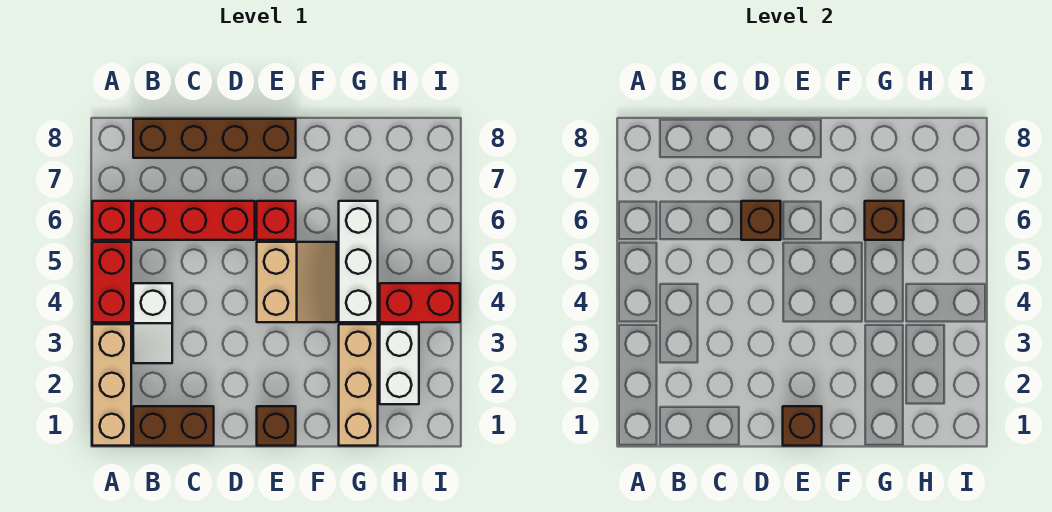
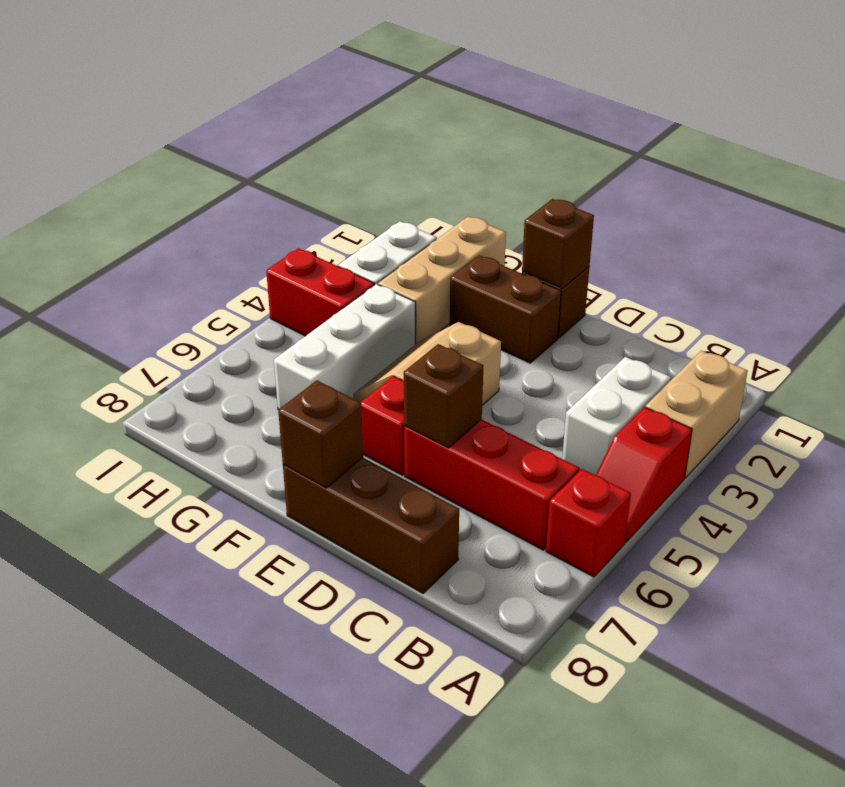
tan 1x3 brick [92,324,131,446] -> tan 1x2 brick [646,351,748,478]
red 1x2 brick [92,242,131,322] -> red 1x2 slope [596,407,692,542]
brown 1x2 brick [133,406,214,446] -> brown 1x2 brick moved to [450,255,561,363]
white 1x2 slope [133,283,172,363] -> white 1x2 brick [562,357,671,475]
brown 1x4 brick [133,119,296,158] -> brown 1x3 brick [283,458,459,593]
brown 1x1 brick [865,201,904,240] -> brown 1x1 brick moved to [278,380,363,488]

